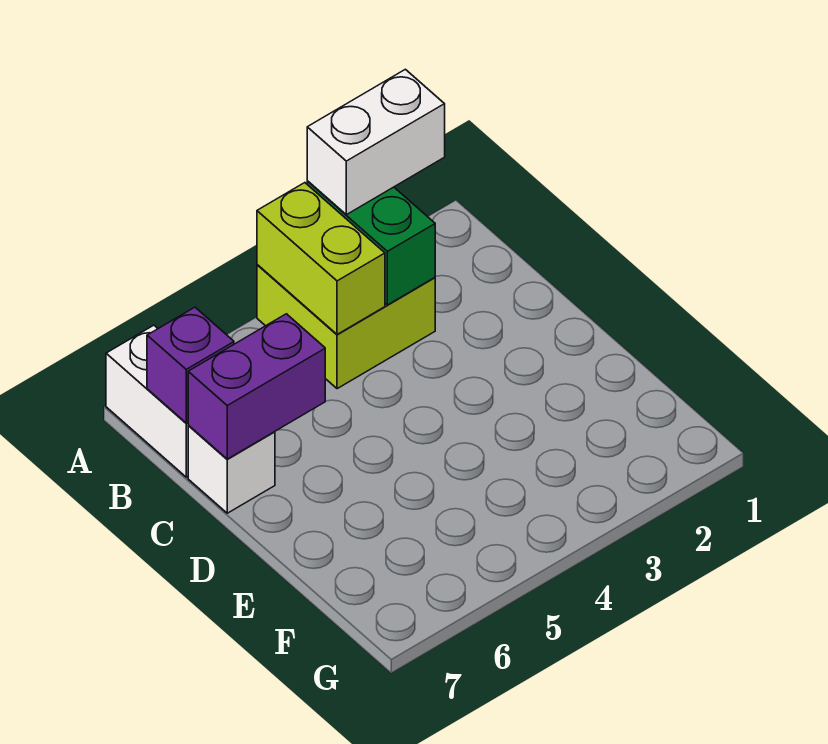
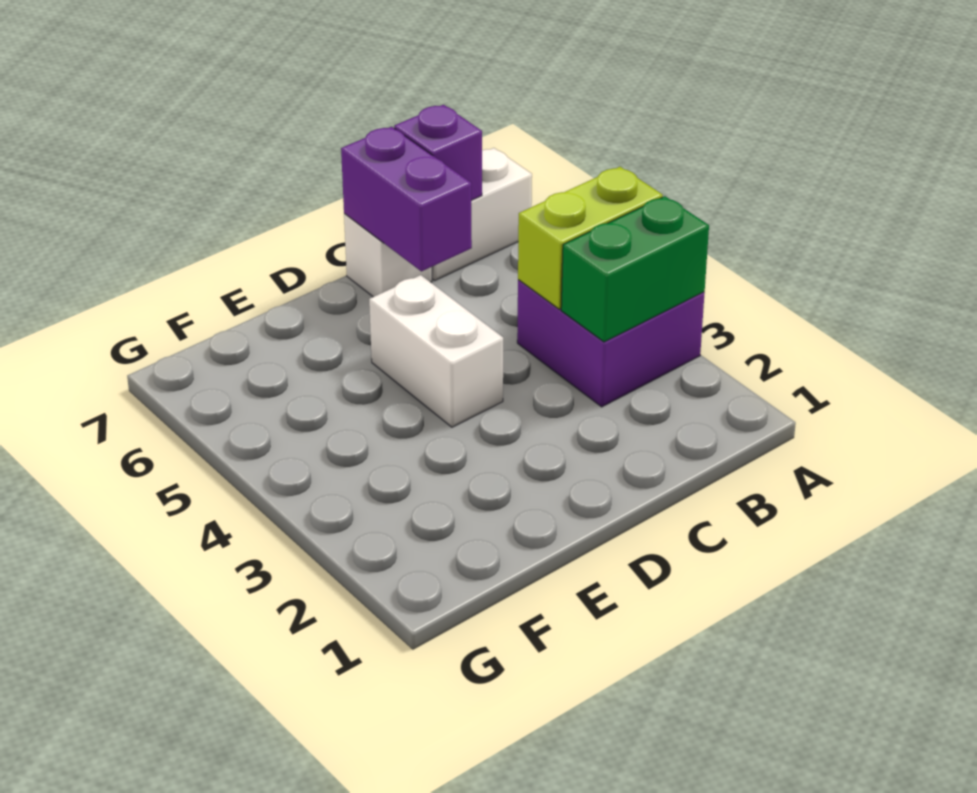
white 1x2 brick [307,69,445,215] -> white 1x2 brick moved to [369,275,503,427]
lime 2x2 brick [257,265,435,389] -> purple 2x2 brick [517,280,705,407]

